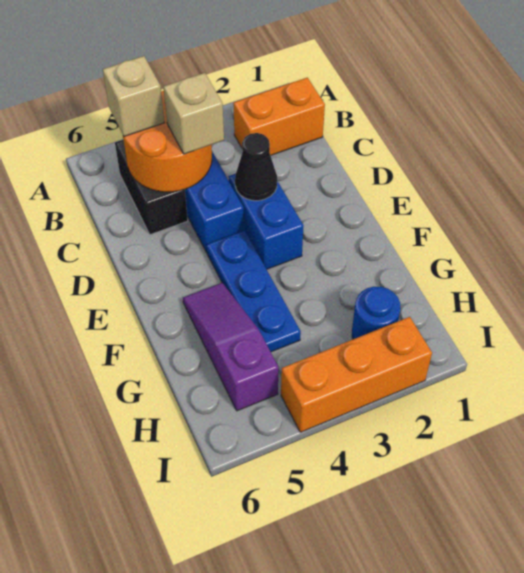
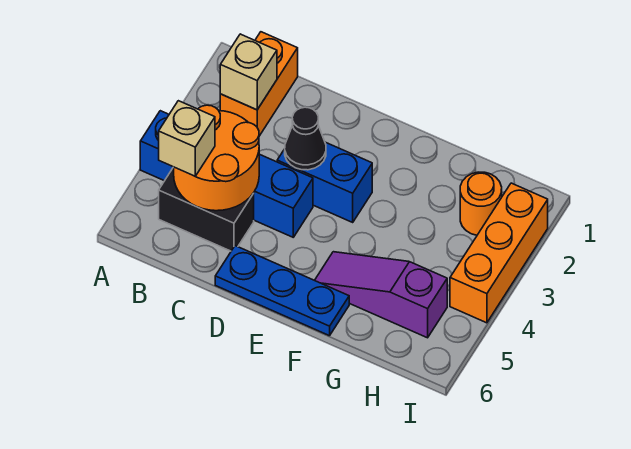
tan 1x1 brick [163,73,224,154] -> tan 1x1 brick moved to [220,34,277,110]
blue 1x3 plate [207,230,301,352] -> blue 1x3 plate moved to [215,246,349,336]
blue 1x1 round brick [352,287,401,339] -> orange 1x1 round brick [460,172,502,235]

